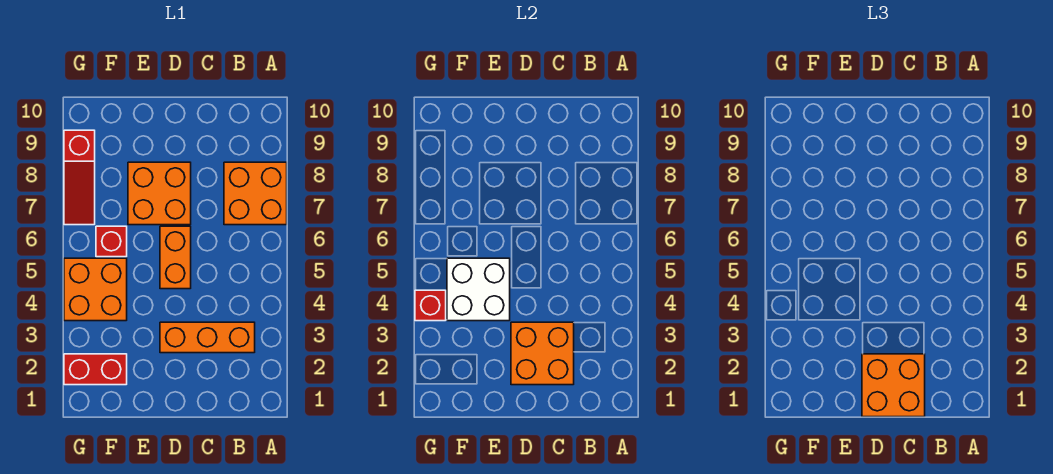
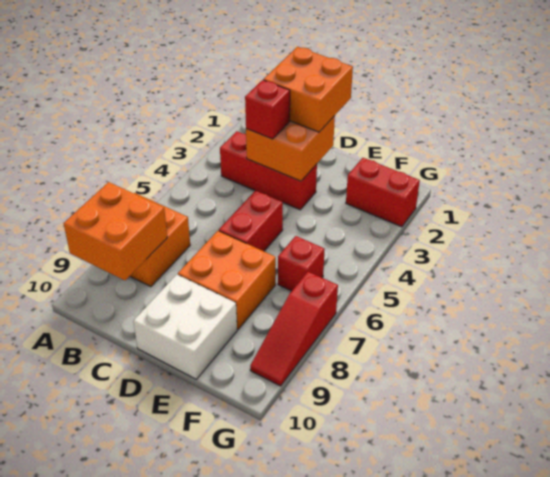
orange 1x3 brick [160,322,255,353] -> red 1x3 brick [220,131,317,210]
orange 1x2 brick [160,226,191,289] -> red 1x2 brick [219,190,283,251]
white 2x2 brick [447,258,510,321] -> white 2x2 brick moved to [133,275,237,379]
orange 2x2 brick [64,258,127,321] -> orange 2x2 brick moved to [64,182,167,280]
red 1x1 brick [415,290,446,321] -> red 1x1 brick moved to [245,80,290,139]
red 1x3 slope [64,130,95,225] -> red 1x3 slope turned to [250,272,338,386]

